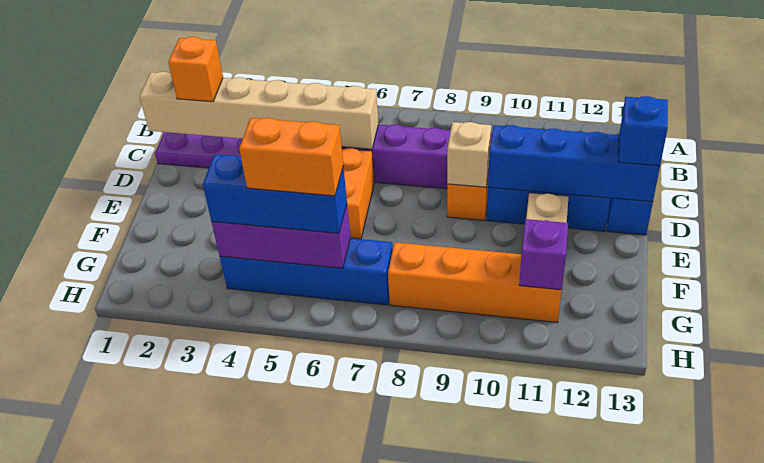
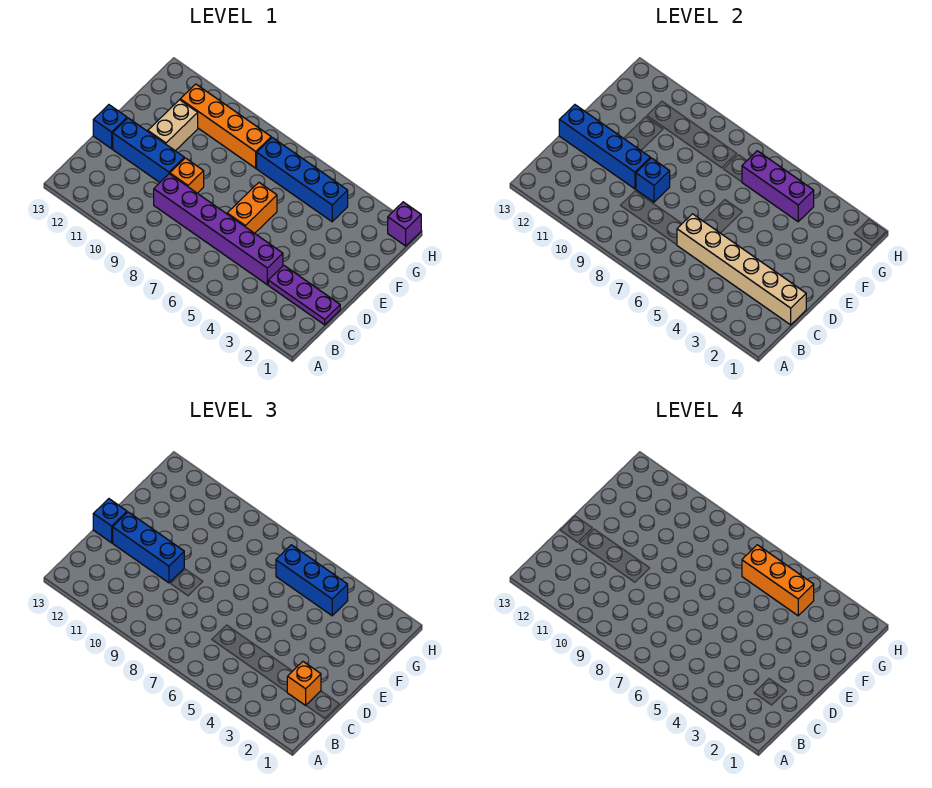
tan 1x1 brick [447,122,491,187] -> blue 1x1 brick [636,158,670,202]
none -> blue 1x3 brick [113,512,184,583]
orange 1x2 brick [239,118,343,196] -> orange 1x3 brick [742,545,814,616]
purple 1x1 brick [519,219,568,290] -> purple 1x1 brick moved to [388,202,421,246]

